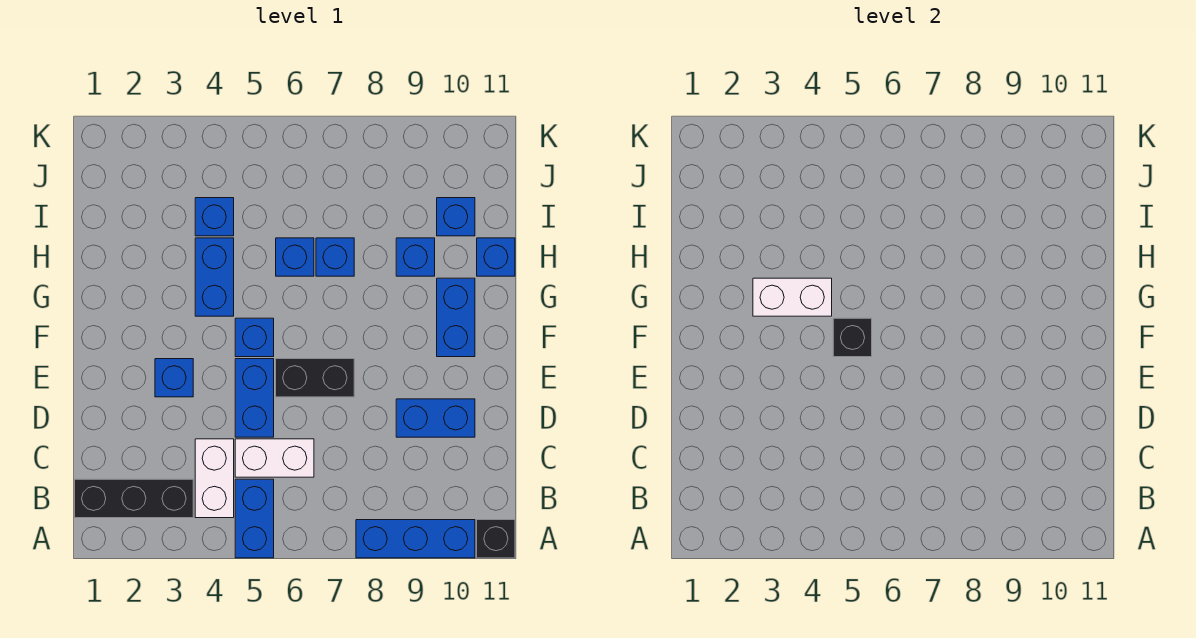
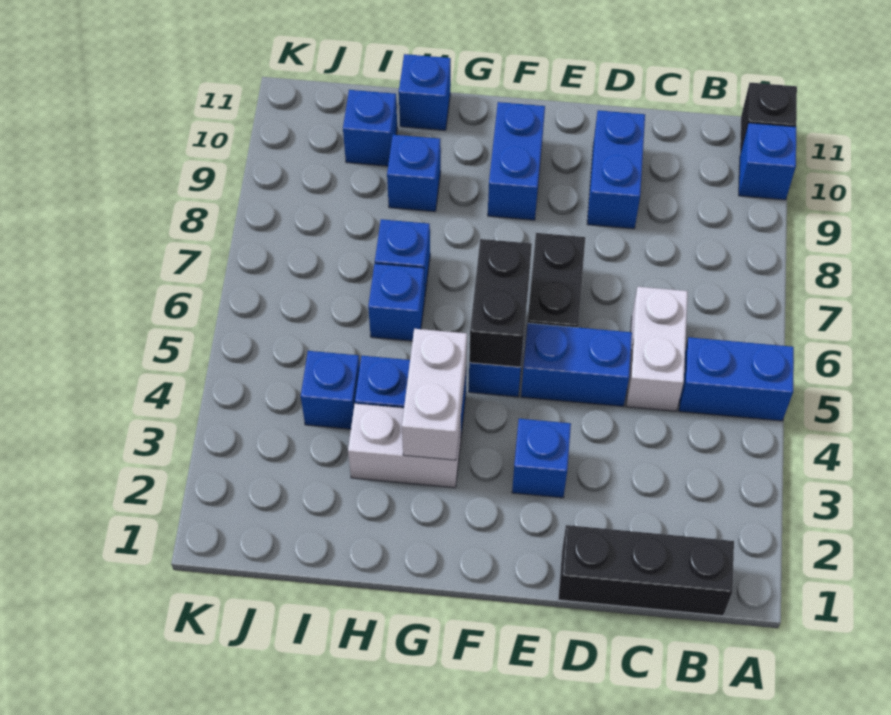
blue 1x3 brick [356,520,475,558] -> blue 1x1 brick [739,123,796,200]
black 1x3 brick [75,479,193,518] -> black 1x3 brick turned to [558,525,734,616]
white 1x2 brick [195,439,234,518] -> white 1x2 brick moved to [348,404,461,488]
black 1x1 brick [833,318,872,357] -> black 1x2 brick [469,239,532,367]
blue 1x2 brick [437,278,475,357] -> blue 1x2 brick turned to [488,102,545,220]

